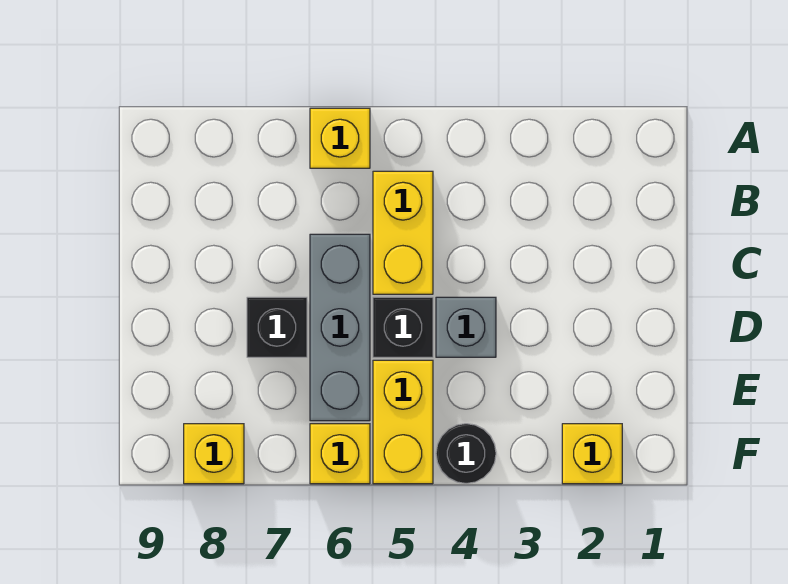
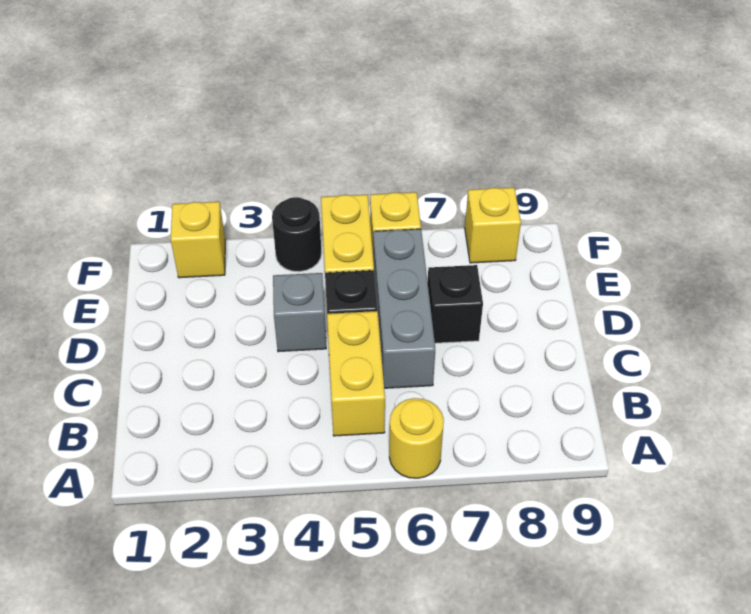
yellow 1x1 brick [310,108,370,168] -> yellow 1x1 round brick [389,398,444,478]

